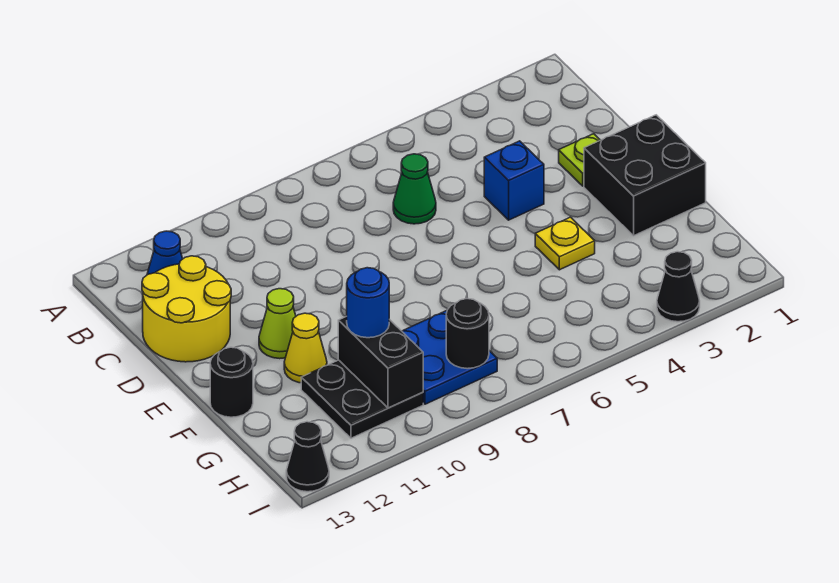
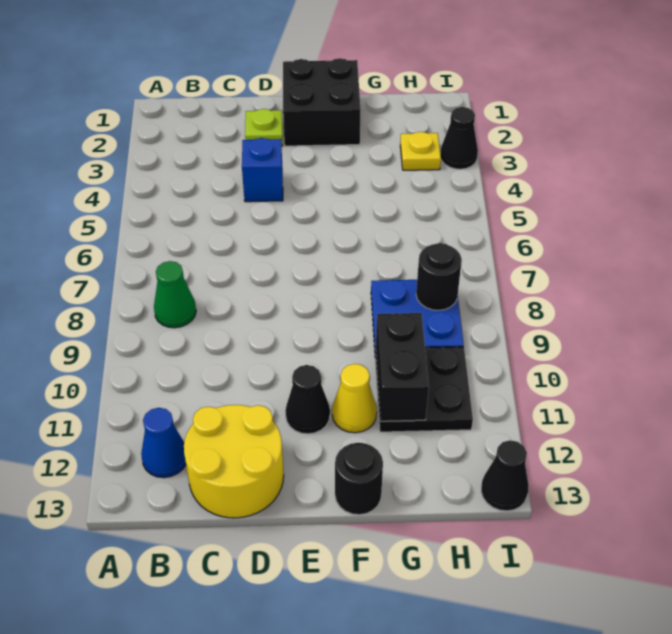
green 1x1 cone [393,154,436,224] -> green 1x1 cone moved to [154,261,196,328]
lime 1x1 cone [259,289,296,359] -> black 1x1 cone [285,365,330,434]
yellow 1x1 plate [535,217,595,270] -> yellow 1x1 plate moved to [400,132,441,170]
black 1x2 brick [338,316,423,408] -> black 1x2 brick turned to [376,313,429,421]
blue 1x1 round brick [347,268,389,338] -> none

